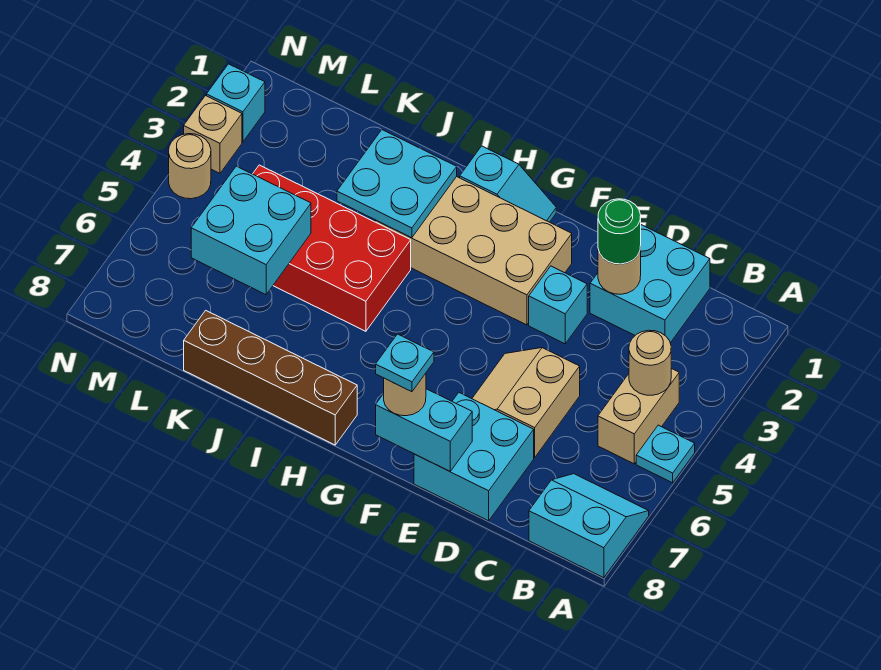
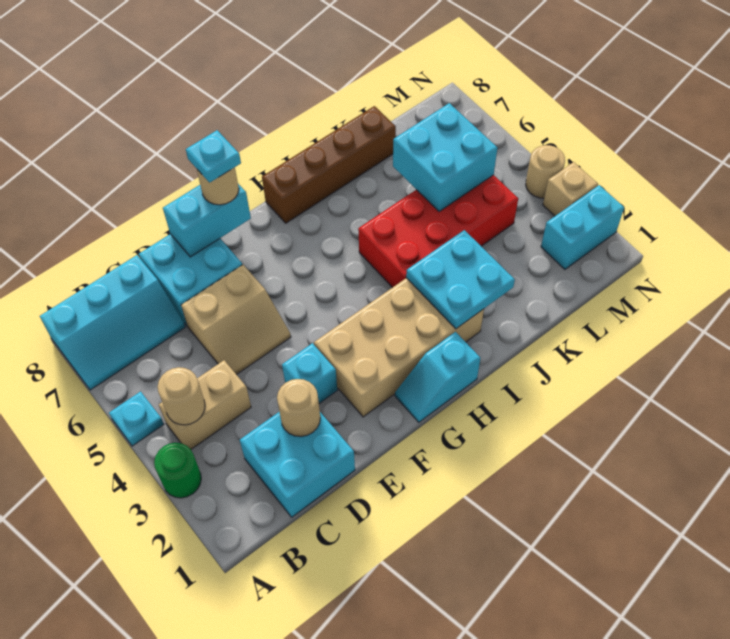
cyan 2x2 slope [529,474,649,578] -> cyan 2x3 slope [40,255,185,390]
tan 1x2 brick [598,368,679,464] -> tan 1x2 brick turned to [159,360,251,449]
green 1x1 round brick [598,199,641,264] -> green 1x1 round brick moved to [154,443,201,498]
tan 2x2 slope [472,348,580,458] -> tan 2x2 slope turned to [181,265,291,375]
cyan 1x1 brick [207,64,265,142] -> cyan 1x2 brick [541,185,624,269]

